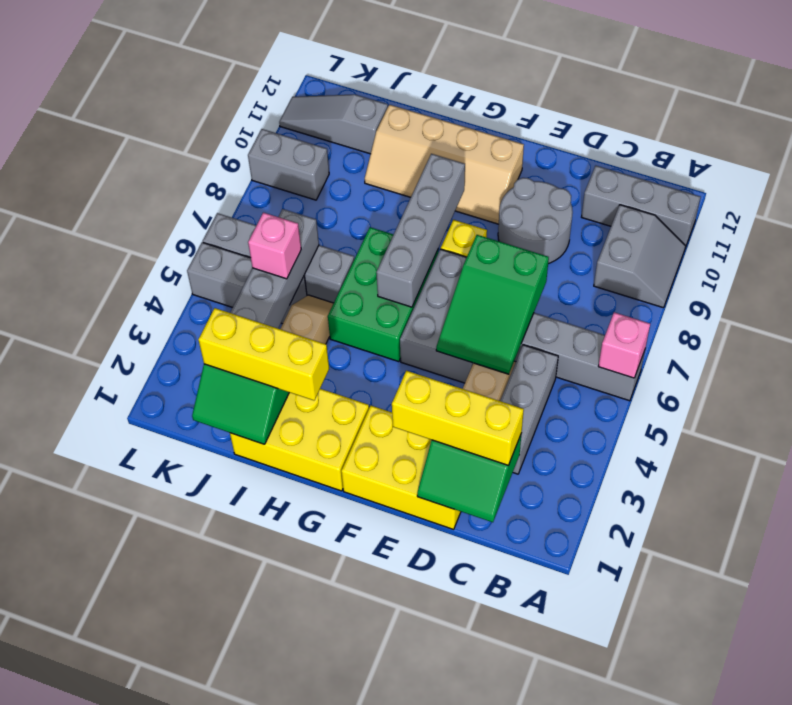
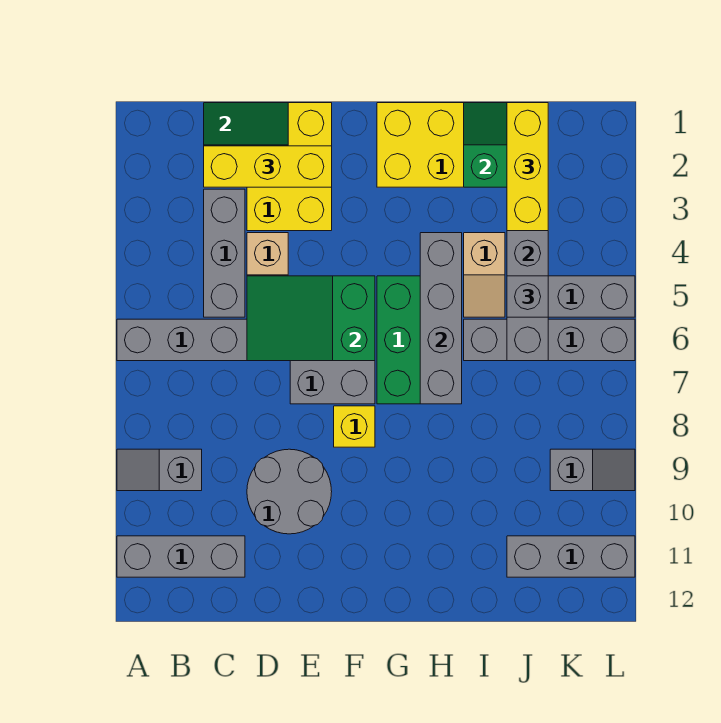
pink 1x1 brick [598,312,650,378] -> none
grey 2x2 slope [594,205,686,308] -> grey 1x2 slope [117,449,202,491]
yellow 2x3 brick [341,405,461,529] -> yellow 2x3 brick turned to [247,103,332,231]
green 2x3 slope [436,235,549,374] -> green 2x3 slope turned to [247,276,375,361]
tan 2x4 slope [365,105,524,224] -> none
grey 1x4 brick [376,154,465,307] -> grey 1x4 brick moved to [420,233,462,404]
yellow 1x3 brick [198,308,329,400] -> yellow 1x3 brick turned to [507,103,548,231]
pink 1x1 brick [248,213,301,279] -> grey 1x1 brick [507,276,548,317]
grey 1x3 slope [279,94,388,154] -> grey 1x3 brick [507,536,635,577]
grey 1x2 brick [248,129,329,200] -> grey 1x2 slope [550,449,635,491]

